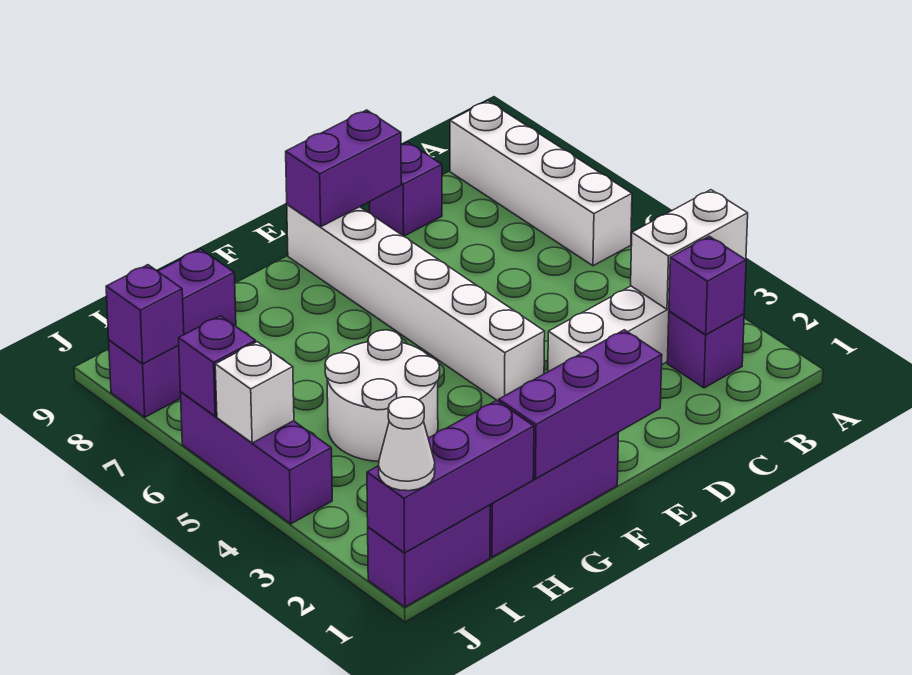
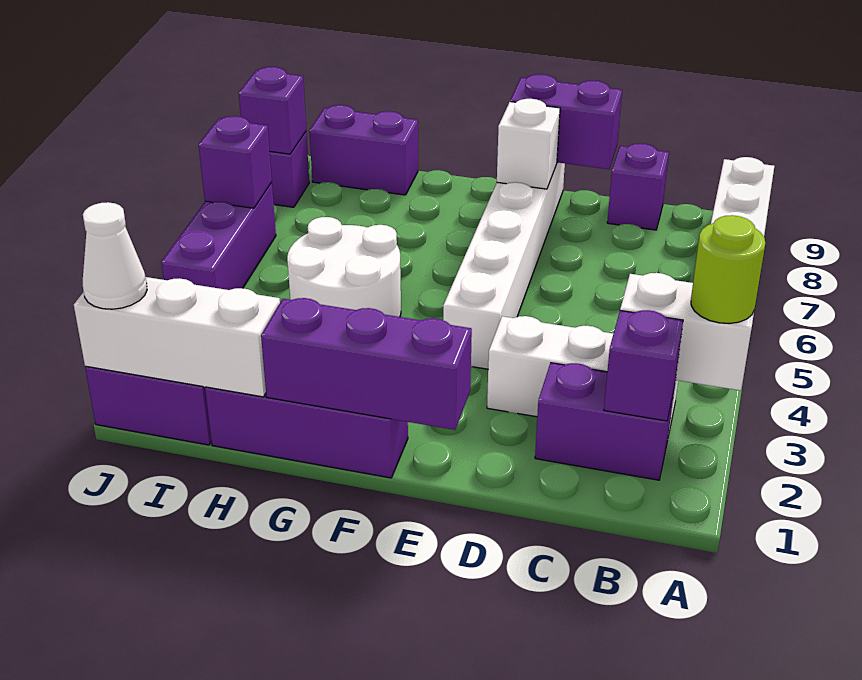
none -> lime 1x1 round brick [691,215,765,324]
purple 1x1 brick [667,311,744,388] -> purple 1x2 brick [535,363,675,480]
purple 1x3 brick [367,400,534,553] -> white 1x3 brick [74,277,280,397]
white 1x1 brick [215,342,294,443] -> white 1x1 brick moved to [497,99,560,189]

